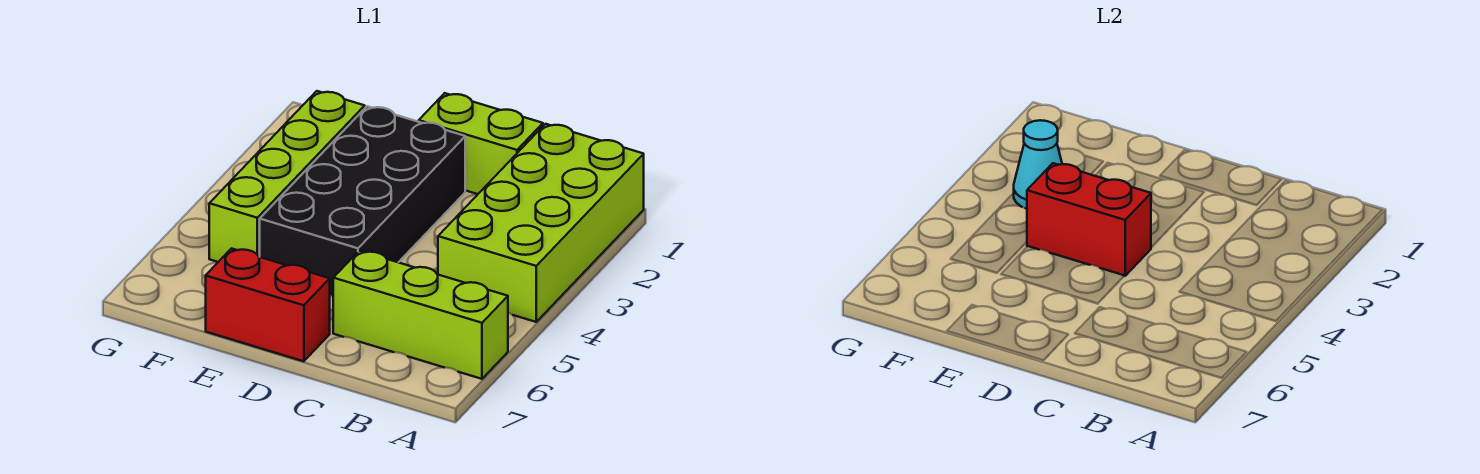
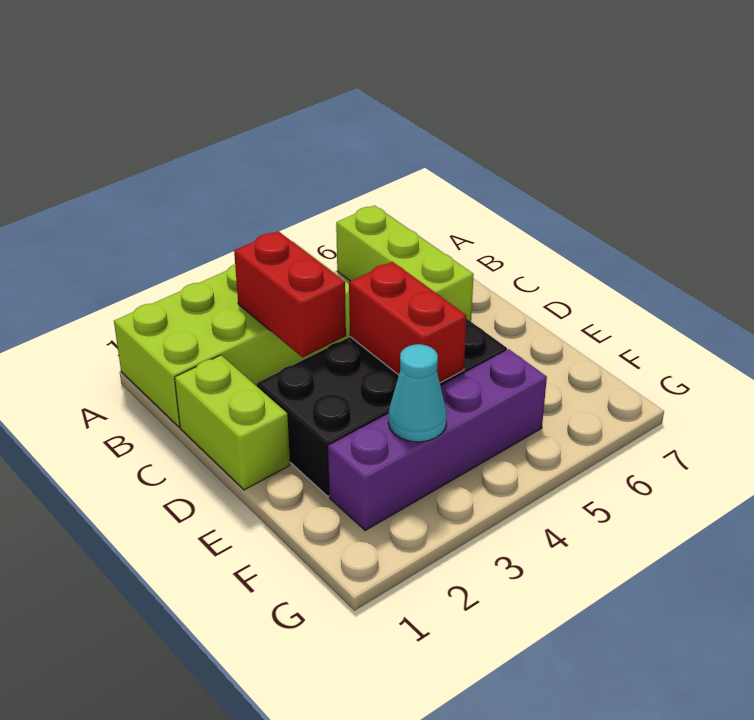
red 1x2 brick [206,249,330,361] -> red 1x2 brick moved to [234,231,346,357]
lime 1x4 brick [209,91,365,262] -> purple 1x4 brick [328,349,547,531]

